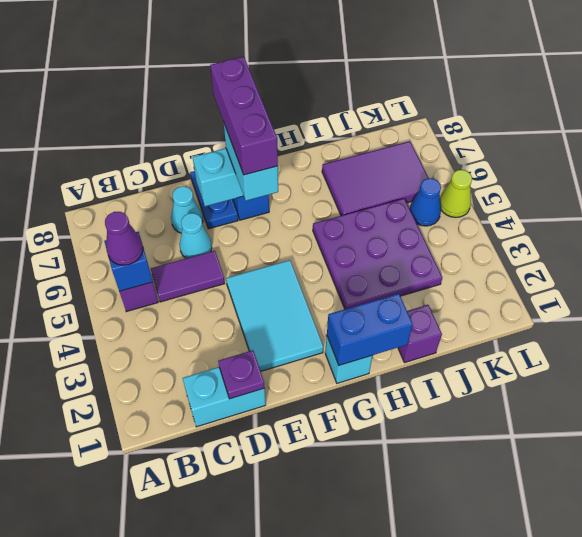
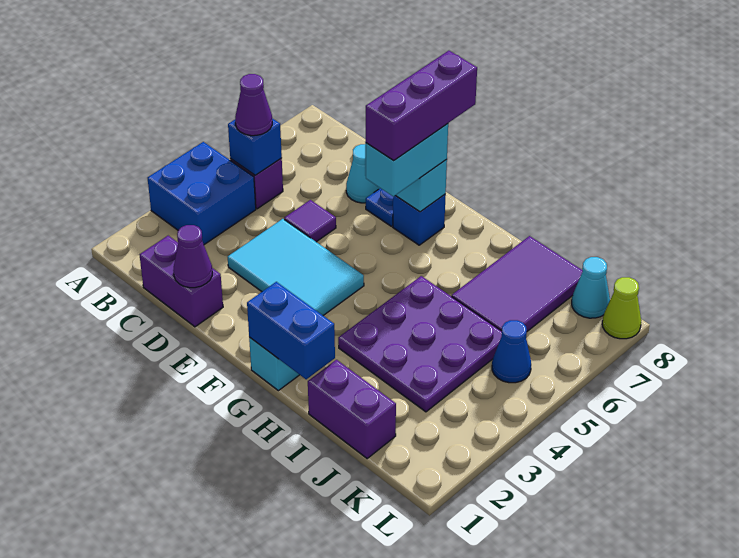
none -> blue 2x2 brick [148,142,256,245]
cyan 1x2 brick [183,367,266,427] -> purple 1x2 brick [140,236,223,327]
purple 1x2 tile [151,251,225,302] -> purple 1x1 tile [284,200,336,242]
purple 1x1 plate [218,350,265,399] -> purple 1x1 cone [173,225,212,288]
cyan 1x1 cone [179,213,212,258] -> cyan 1x1 cone moved to [572,257,610,318]
cyan 2x3 tile [226,260,323,371] -> cyan 2x3 tile turned to [228,219,364,315]
purple 1x1 brick [398,305,442,363] -> purple 1x2 brick [308,360,396,458]
purple 2x3 tile [322,141,428,216] -> purple 2x3 tile turned to [452,236,583,331]
lime 1x1 cone [440,170,472,217] -> lime 1x1 cone moved to [602,277,641,339]

